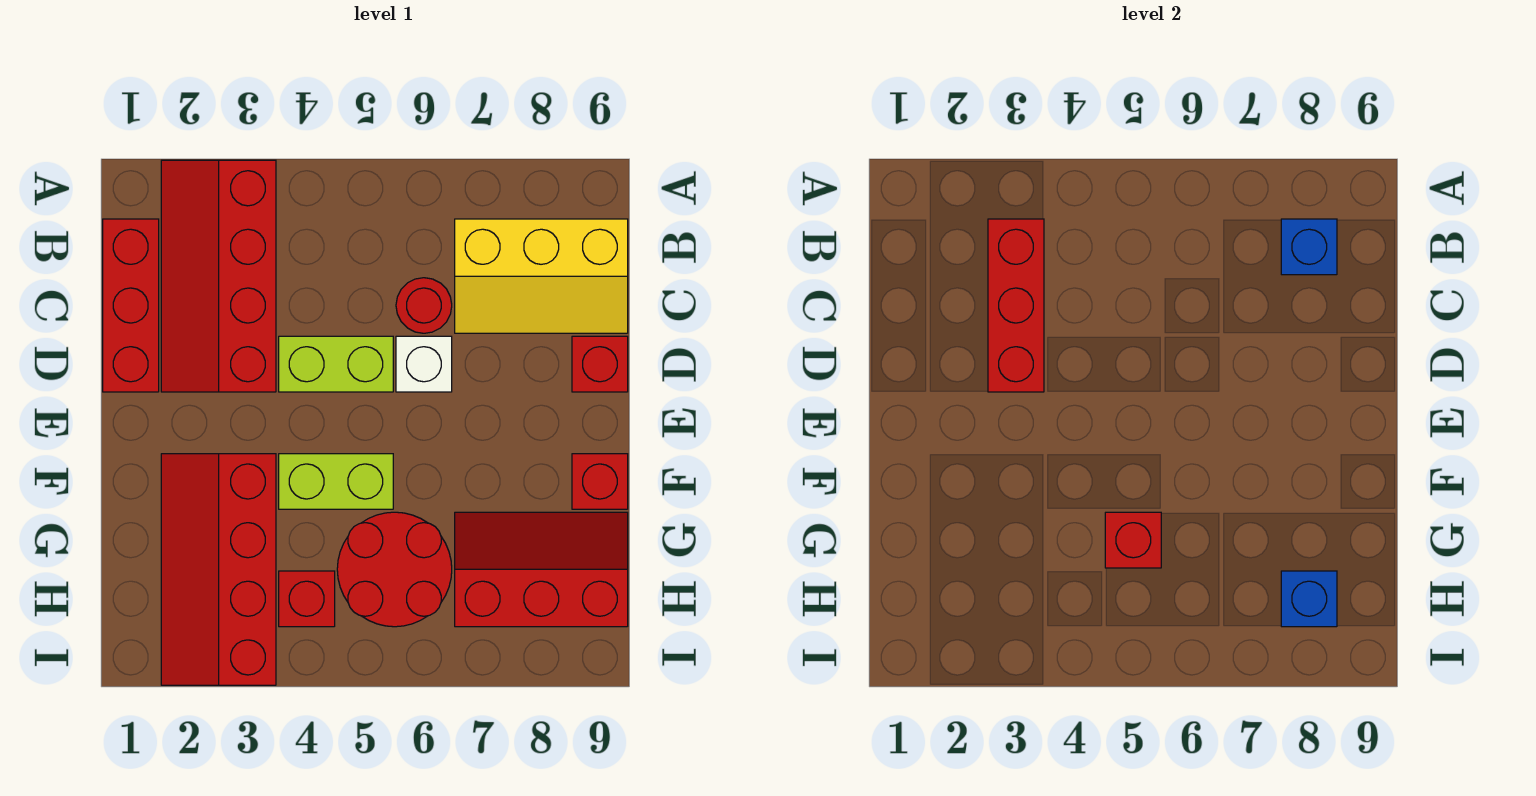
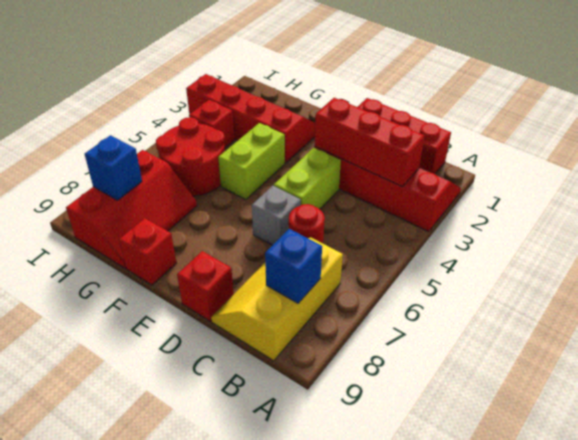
white 1x1 brick [396,336,452,392] -> grey 1x1 brick [252,186,301,245]
red 1x1 brick [1105,512,1161,568] -> none

